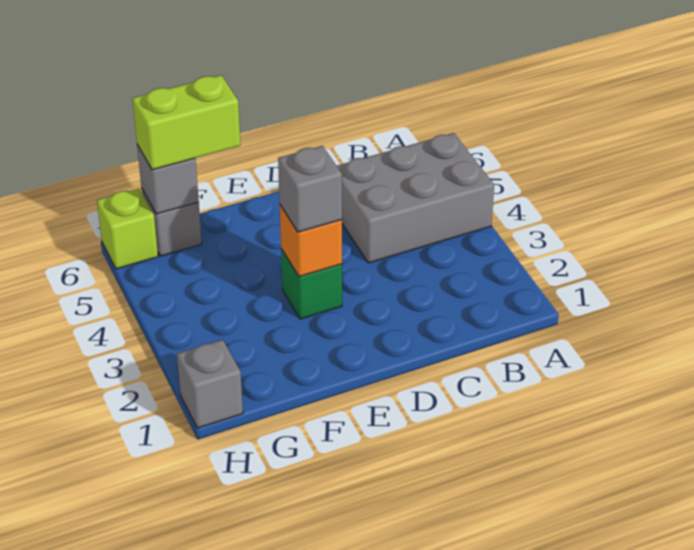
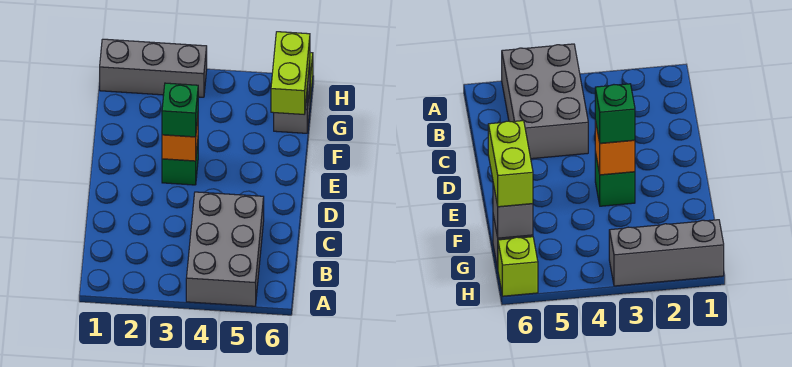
grey 1x1 brick [278,146,342,232] -> green 1x1 brick [162,83,198,137]
grey 1x1 brick [177,340,243,428] -> grey 1x3 brick [100,39,207,97]

